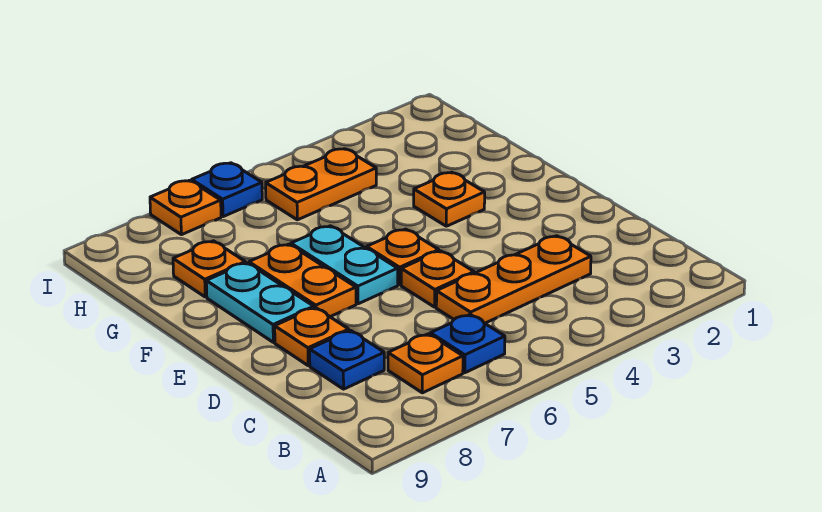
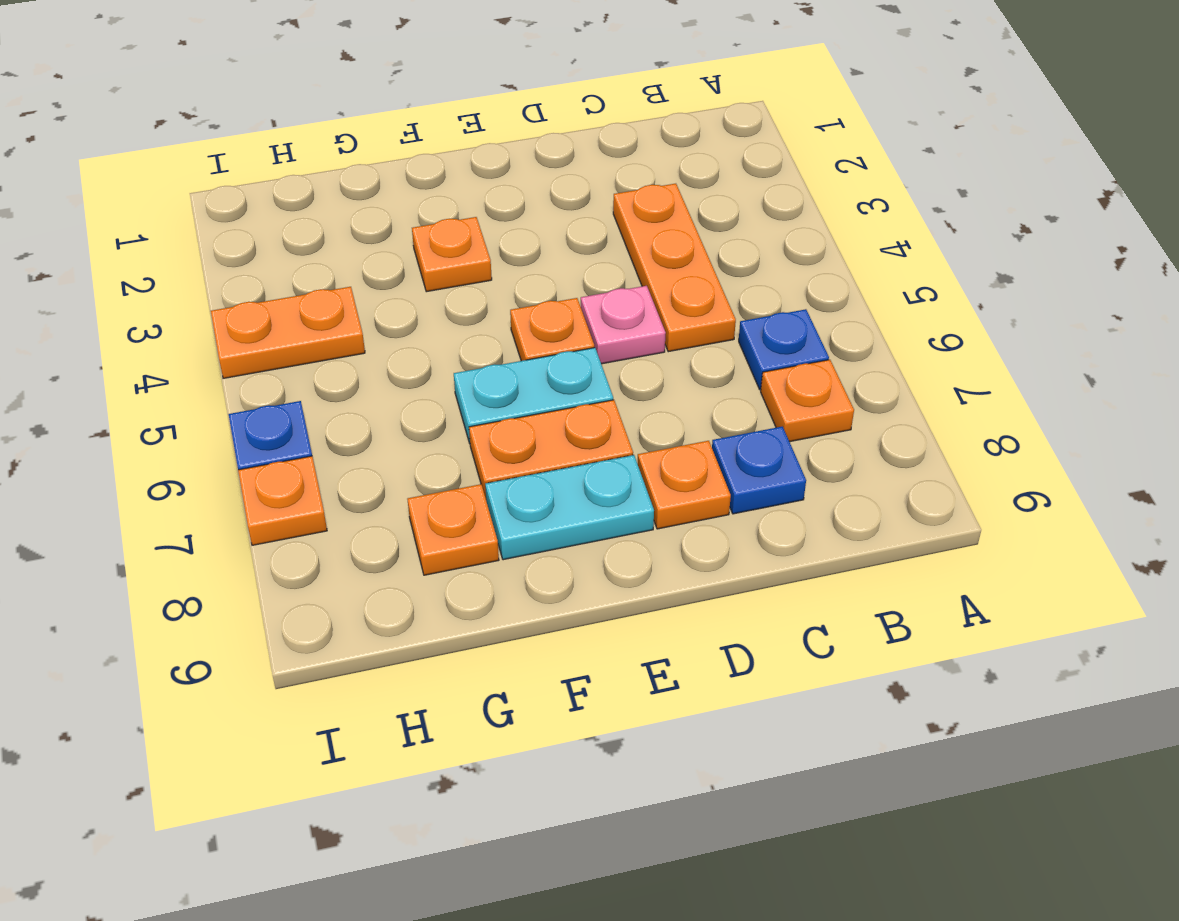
orange 1x1 plate [401,251,474,307] -> pink 1x1 plate [581,286,666,364]
orange 1x2 plate [266,149,376,220] -> orange 1x2 plate turned to [211,287,365,379]

